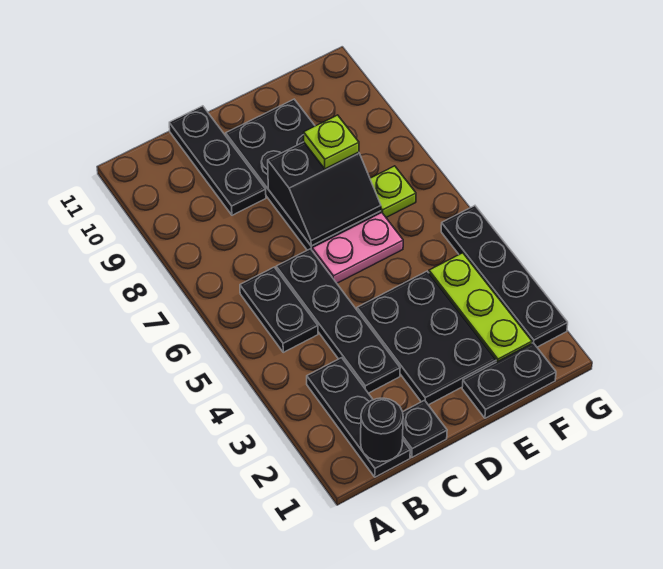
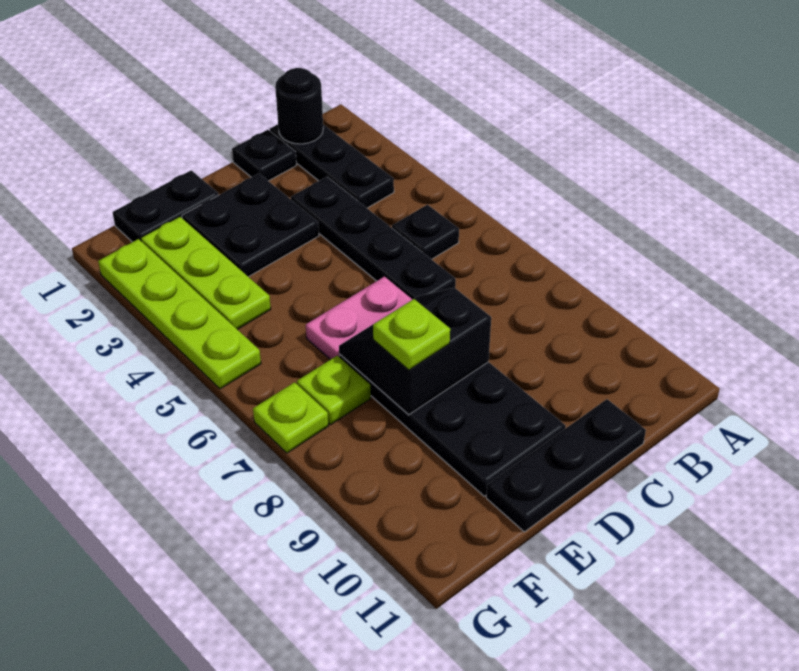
black 1x2 plate [240,267,318,352] -> black 1x1 plate [392,205,459,259]
black 1x3 plate [169,106,266,215] -> black 1x3 plate turned to [486,399,646,532]
black 2x3 plate [357,271,496,405] -> black 2x2 plate [182,174,319,277]
black 1x4 plate [441,206,568,347] -> lime 1x4 plate [98,239,261,389]
none -> lime 1x1 plate [253,382,328,453]

